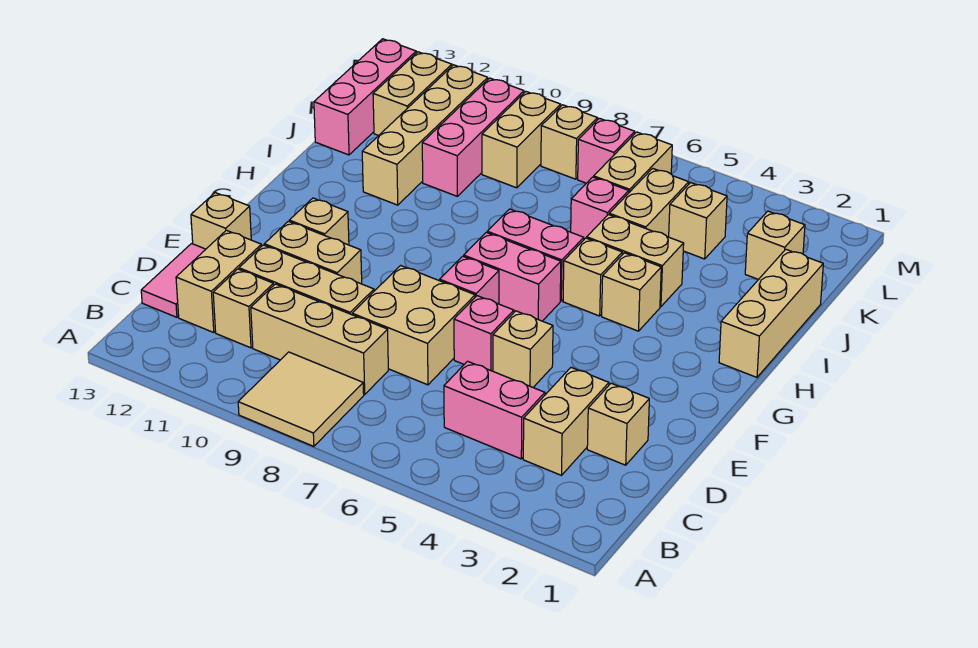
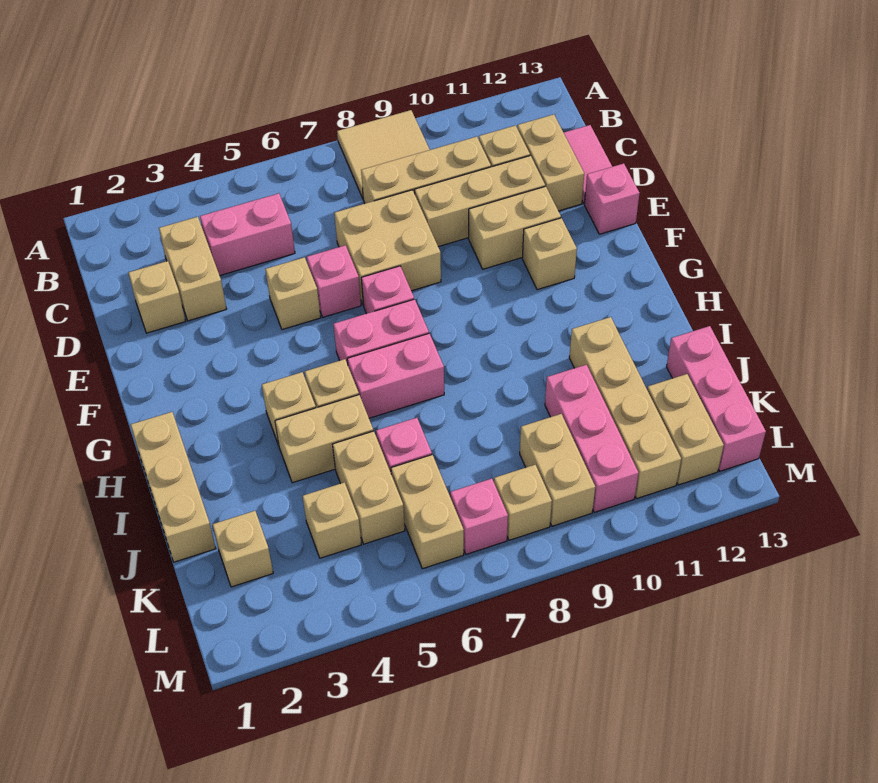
tan 1x1 brick [191,193,251,249] -> pink 1x1 brick [584,163,640,234]

